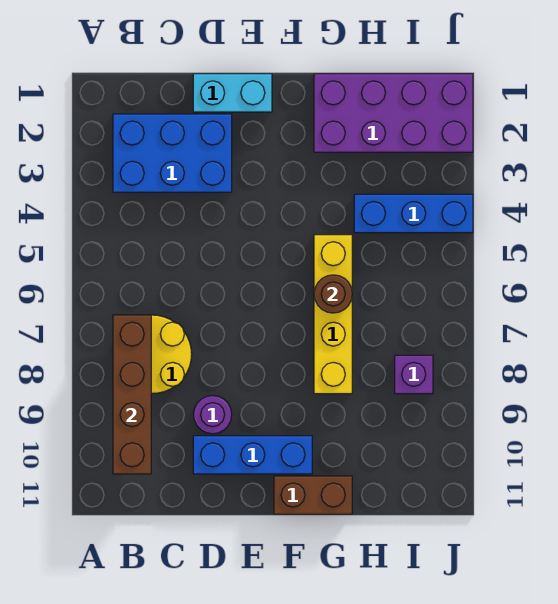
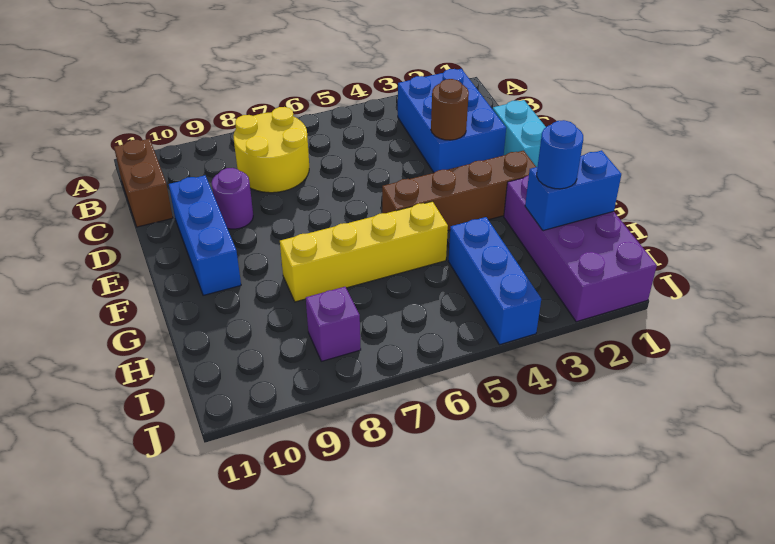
brown 1x4 brick [113,315,151,474] -> brown 1x4 brick moved to [382,151,536,230]
brown 1x2 brick [274,476,352,514] -> brown 1x2 brick moved to [114,139,173,227]
brown 1x1 round brick [314,275,352,313] -> brown 1x1 round brick moved to [431,79,469,140]
none -> blue 1x2 brick [525,150,621,231]
none -> blue 1x1 round brick [537,120,583,189]

